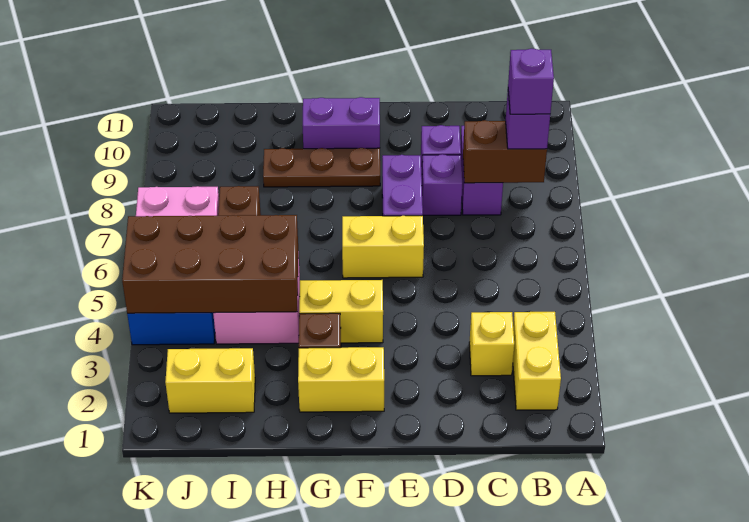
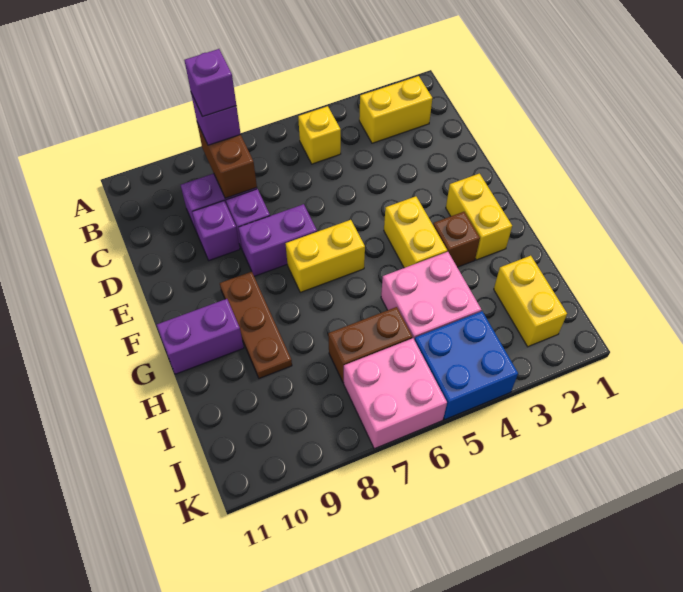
yellow 1x1 brick [469,312,514,376] -> yellow 1x1 brick moved to [298,106,341,164]
yellow 1x2 brick [342,216,424,278] -> yellow 1x2 brick turned to [286,220,365,292]
purple 1x2 brick [303,97,380,149] -> purple 1x2 brick turned to [157,299,244,374]
brown 2x4 brick [122,215,298,314] -> none

